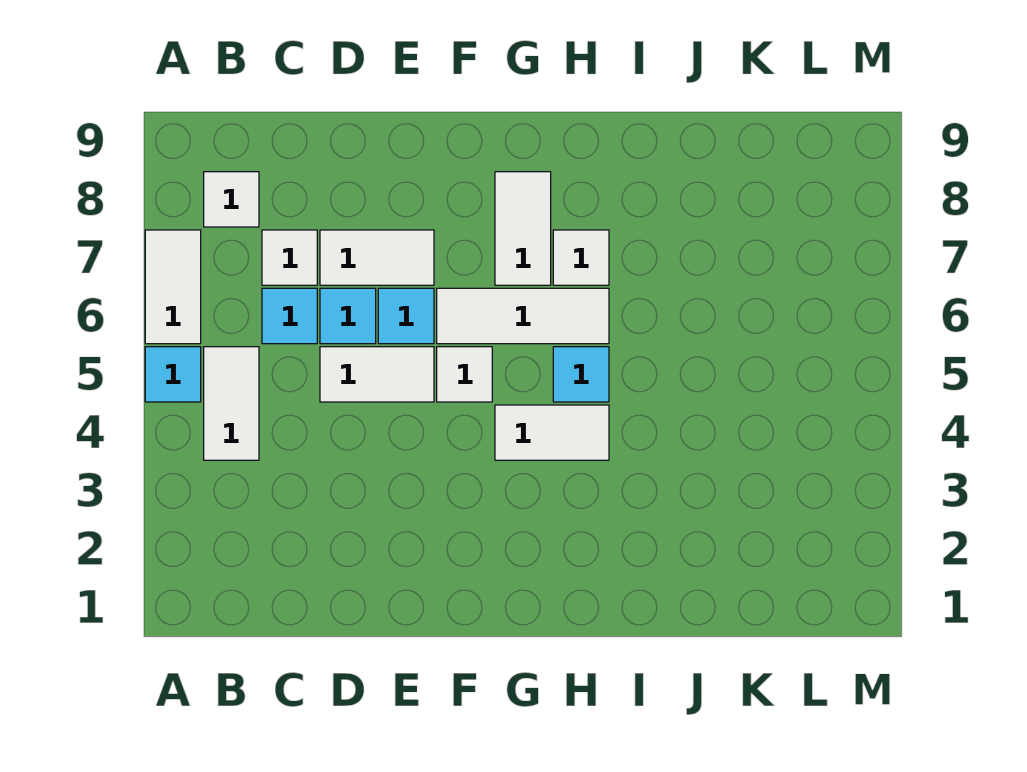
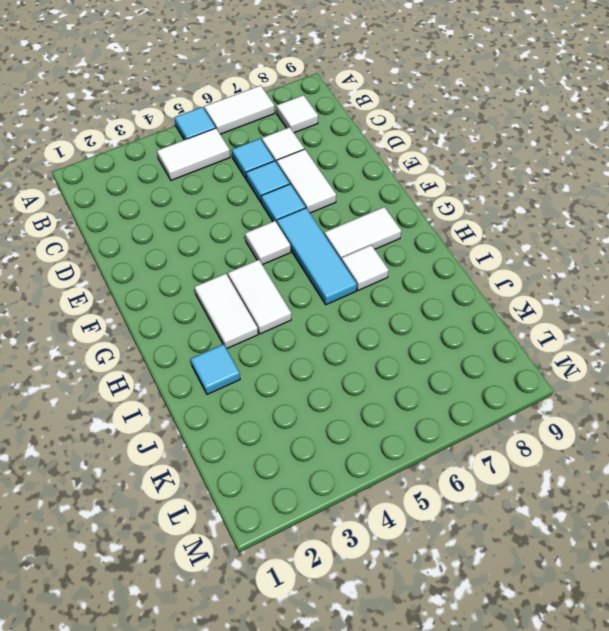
white 1x2 tile [320,347,434,402] -> white 1x2 tile moved to [194,274,258,349]
white 1x3 tile [437,288,609,344] -> cyan 1x3 tile [277,208,357,305]
cyan 1x1 tile [553,347,609,402] -> cyan 1x1 tile moved to [191,344,240,395]

